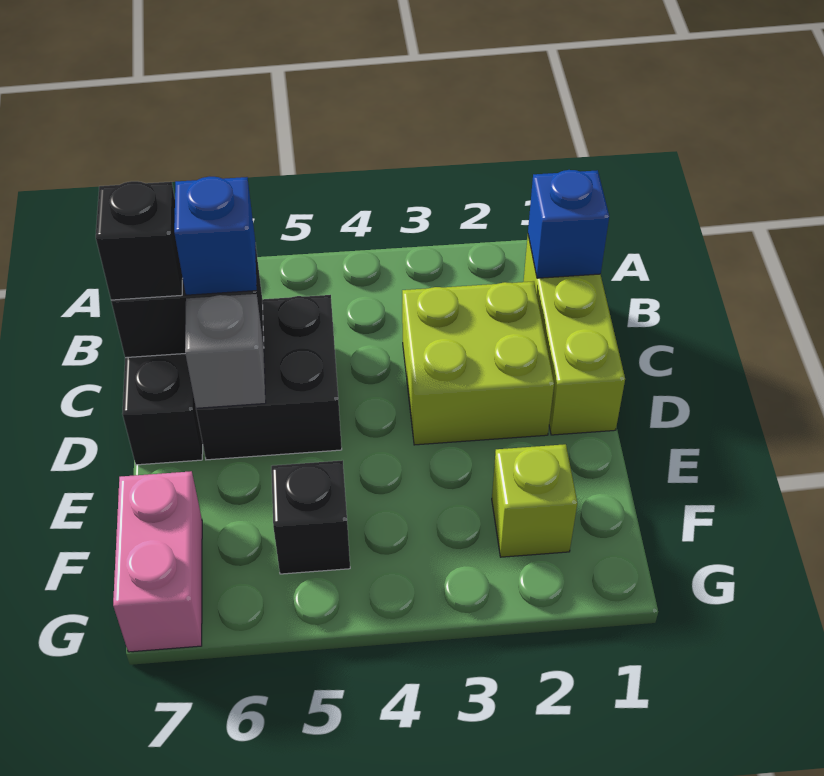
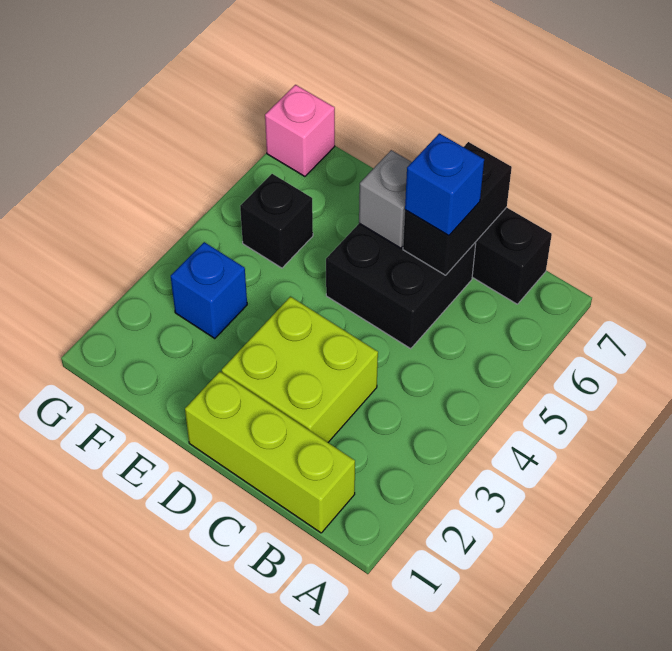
blue 1x1 brick [528,170,609,278] -> blue 1x1 brick moved to [171,242,247,339]
black 1x1 brick [96,181,183,300] -> none
lime 1x1 brick [492,444,577,557] -> none
pink 1x2 brick [113,471,202,652] -> pink 1x1 brick [265,85,335,176]

